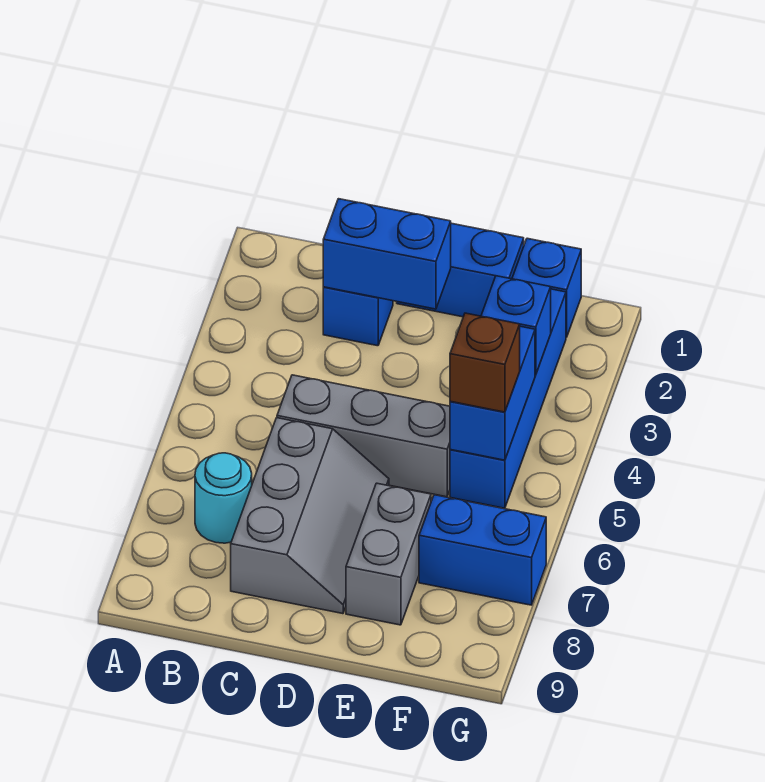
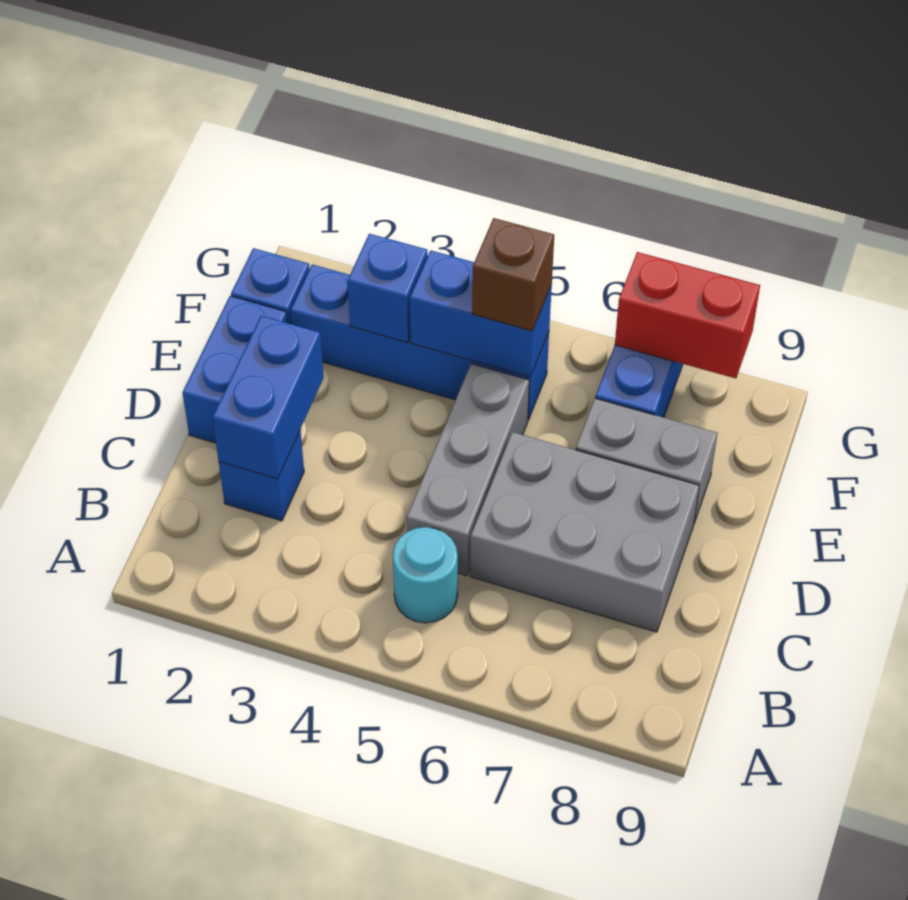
cyan 1x1 round brick [195,453,252,543] -> cyan 1x1 round brick moved to [393,527,458,623]
grey 2x3 slope [231,418,389,614] -> grey 2x3 brick [470,432,699,632]
none -> red 1x2 brick [615,252,760,378]

